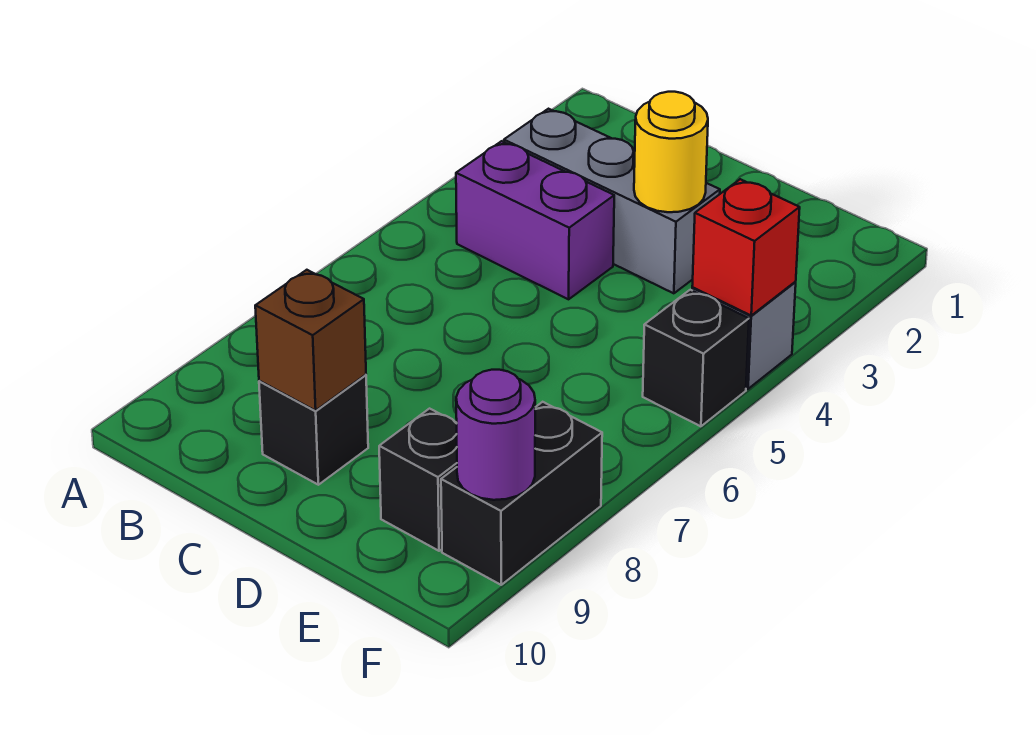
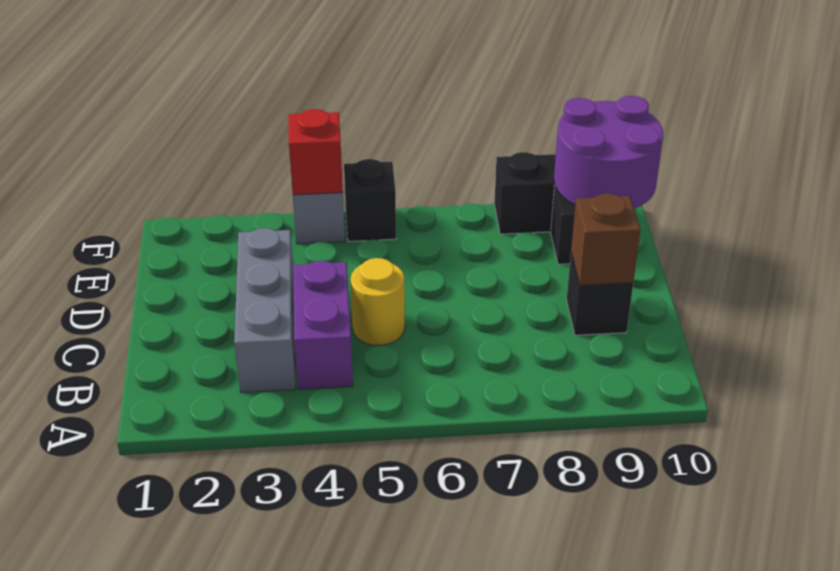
yellow 1x1 round brick [634,92,708,212] -> yellow 1x1 round brick moved to [351,258,405,345]
purple 1x1 round brick [456,370,535,500] -> purple 2x2 round brick [554,96,663,209]

